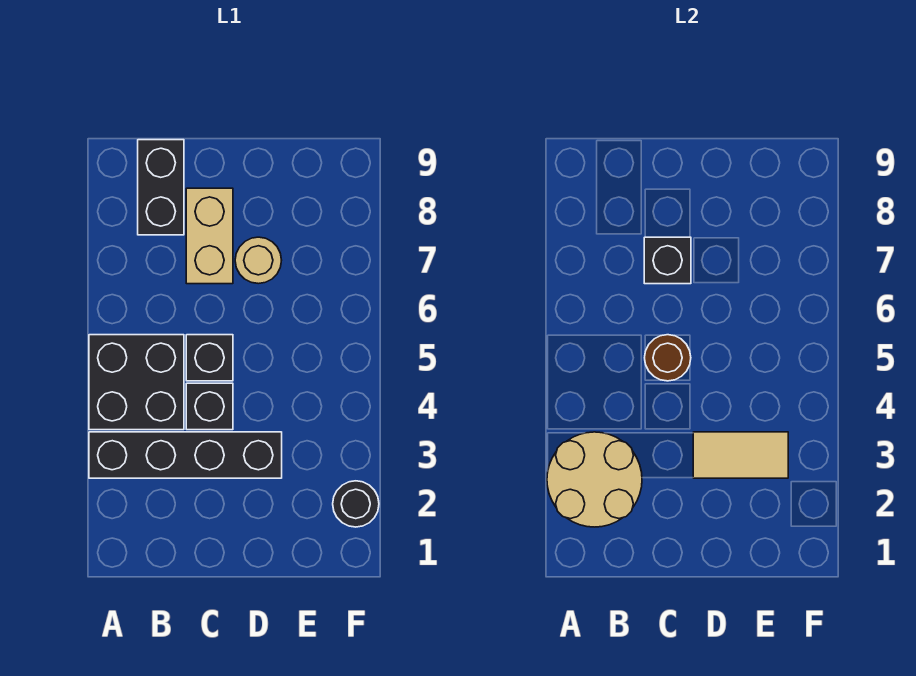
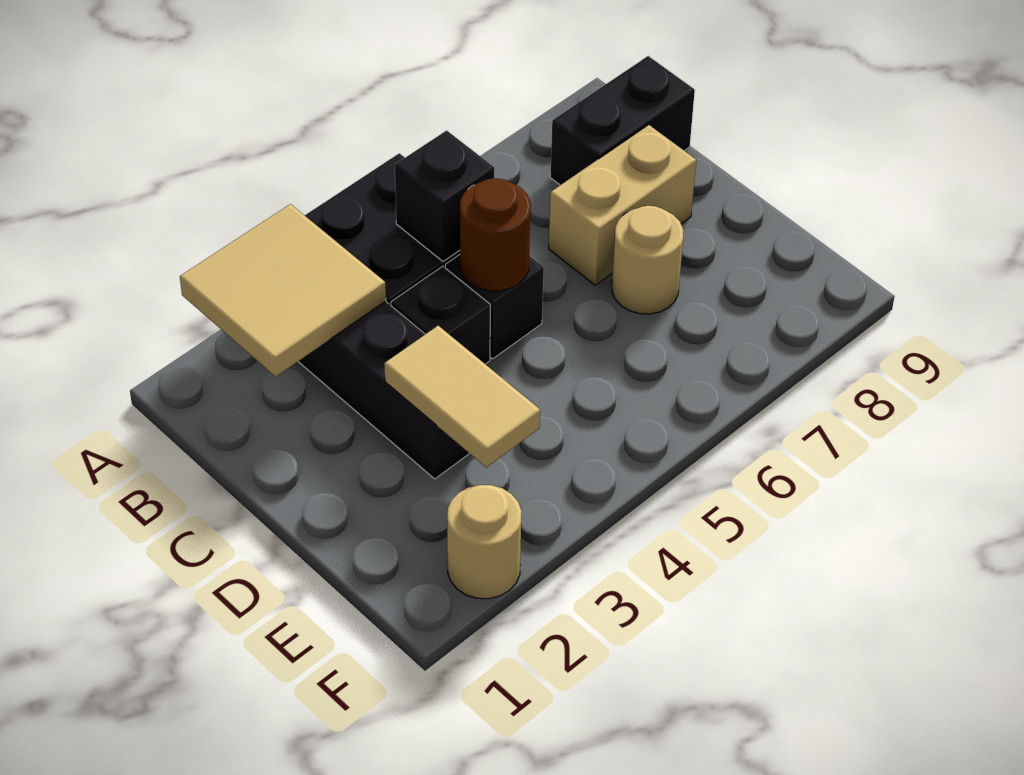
tan 2x2 round brick [547,432,642,527] -> tan 2x2 tile [180,204,386,376]
black 1x1 brick [644,237,691,284] -> black 1x1 brick moved to [395,130,494,261]
black 1x1 round brick [333,481,379,527] -> tan 1x1 round brick [447,485,522,599]

